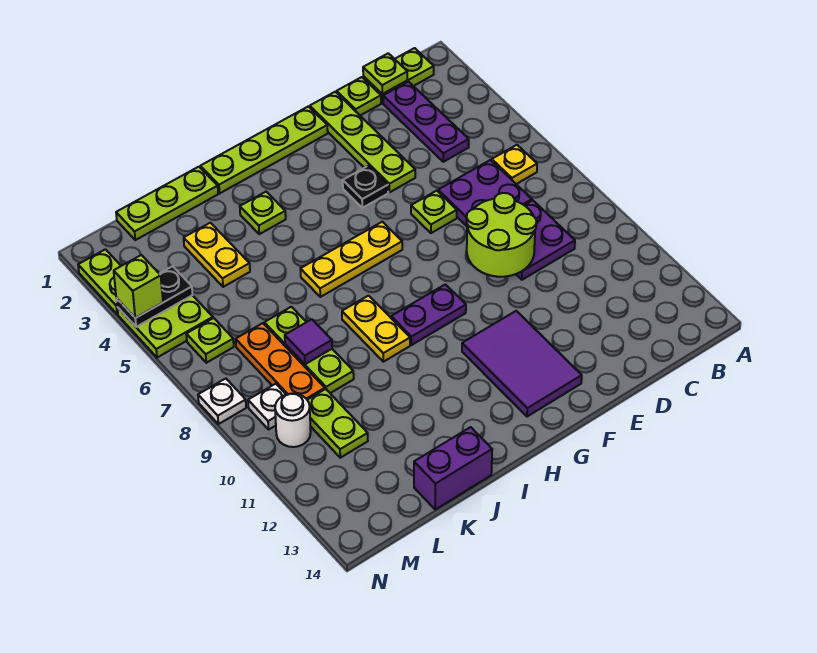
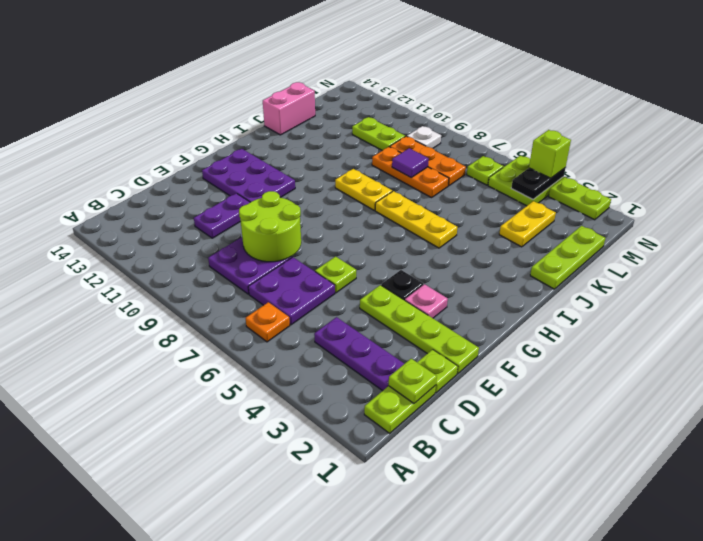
yellow 1x1 plate [492,145,537,184] -> orange 1x1 plate [246,302,290,342]
lime 1x4 plate [200,106,328,193] -> none
none -> pink 1x1 plate [405,284,448,318]
purple 2x3 tile [462,311,582,417] -> purple 2x3 plate [202,149,295,202]
yellow 1x3 plate [300,222,402,297] -> yellow 1x3 plate turned to [375,191,458,248]
purple 1x2 plate [391,284,466,345] -> purple 1x2 plate moved to [194,193,250,238]
lime 1x1 plate [240,192,286,234] -> none
purple 1x2 brick [414,427,492,509] -> pink 1x2 brick [263,82,315,135]
yellow 1x2 plate [184,223,250,287] -> yellow 1x2 plate turned to [499,201,556,247]
lime 1x3 plate [264,307,354,393] -> orange 1x3 plate [372,147,449,198]
white 1x1 round brick [275,393,311,447] -> none
white 1x1 plate [198,379,246,424] -> none

